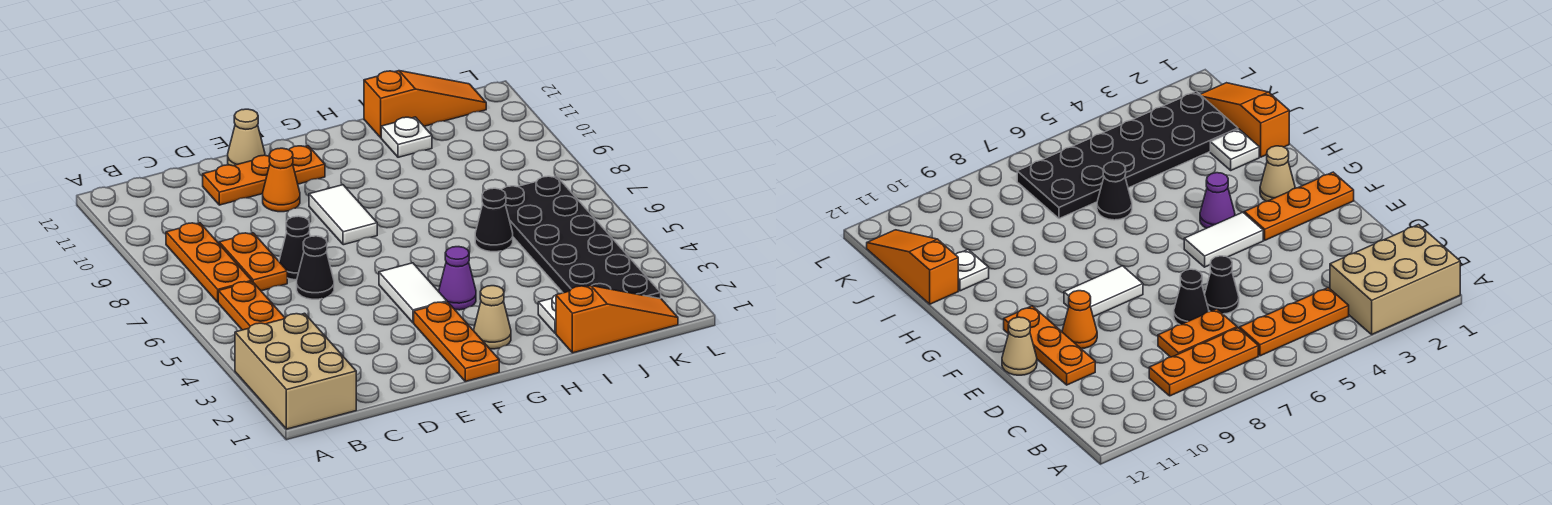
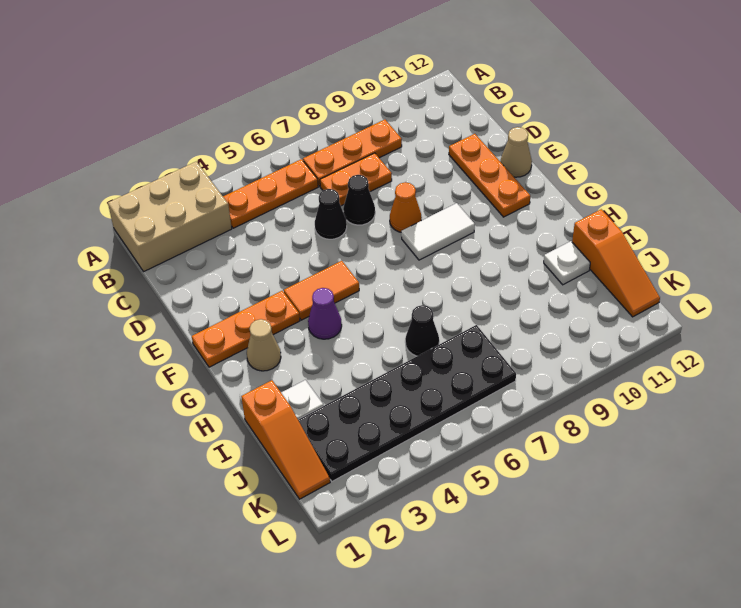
orange 1x1 cone [263,148,300,212] -> orange 1x1 cone moved to [390,182,422,232]
white 1x2 tile [379,263,447,323] -> orange 1x2 tile [284,261,359,320]

